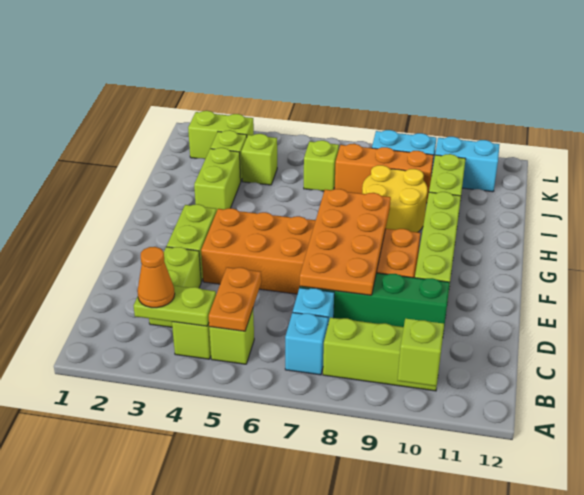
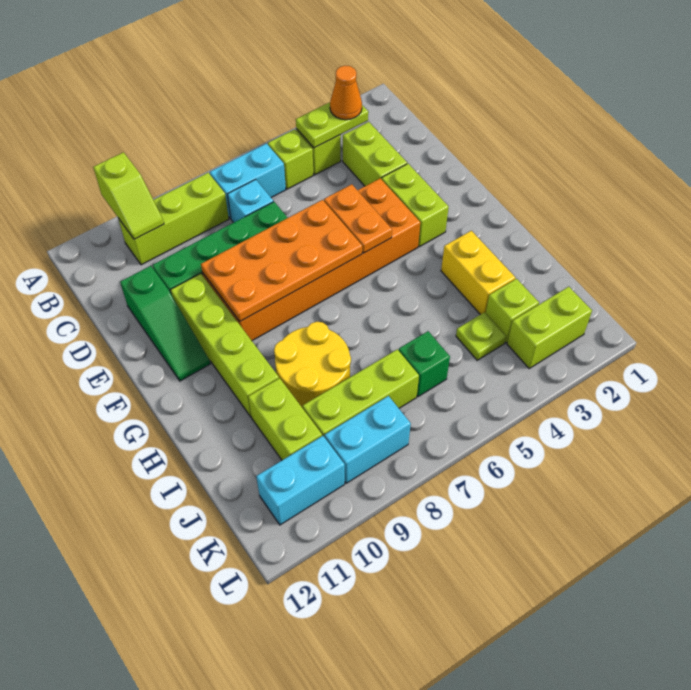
orange 1x2 plate [209,267,261,331] -> orange 1x2 plate moved to [324,184,392,253]
cyan 1x1 brick [285,312,328,375] -> cyan 1x2 brick [210,143,286,218]
orange 2x4 plate [300,189,391,295] -> orange 2x4 plate turned to [201,200,362,321]
none -> green 1x3 slope [120,266,210,381]
lime 1x2 brick [194,148,241,211] -> yellow 1x2 brick [441,231,515,315]
lime 1x1 brick [241,134,277,185] -> lime 1x1 plate [456,312,506,360]
lime 1x1 brick [304,140,339,191] -> green 1x1 brick [399,331,450,397]
orange 1x3 brick [335,144,433,203] -> lime 1x3 brick [303,349,419,437]

